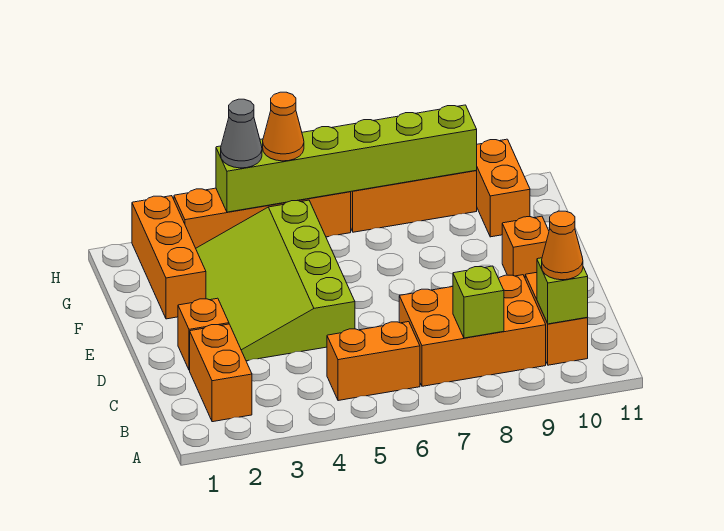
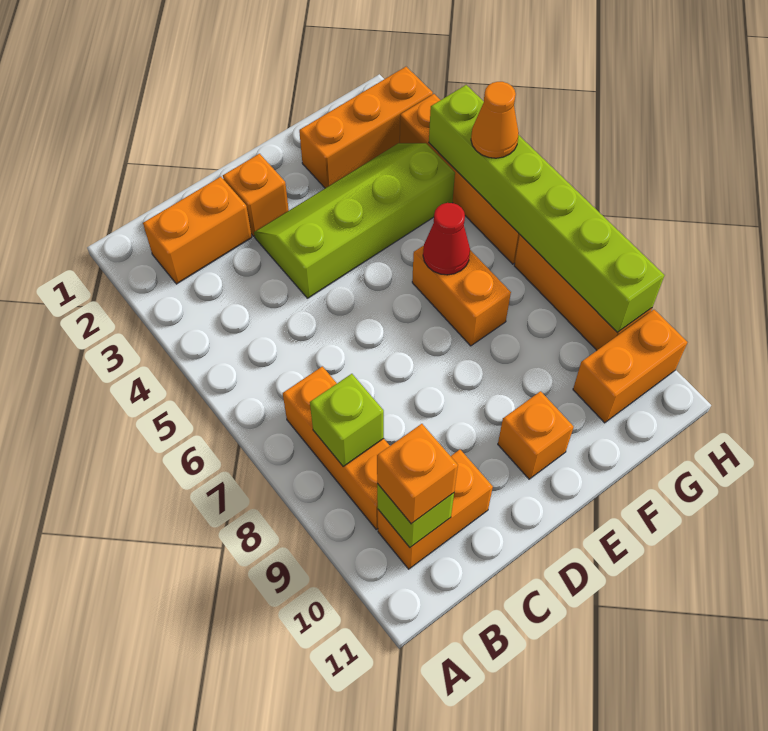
orange 1x2 brick [327,322,420,401] -> orange 1x2 brick moved to [412,246,511,346]
orange 2x3 brick [399,275,546,386] -> orange 1x3 brick [283,366,390,529]
orange 1x1 cone [542,211,583,280] -> orange 1x1 brick [377,424,458,524]
lime 3x4 slope [196,200,355,361] -> lime 2x4 slope [254,143,455,298]
none -> red 1x1 cone [423,203,470,275]
grey 1x1 cone [221,99,262,168] -> none

